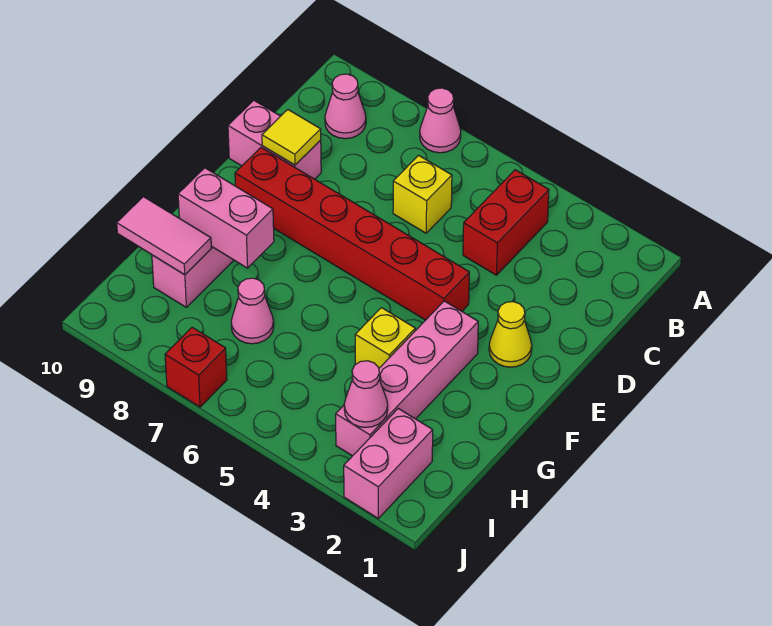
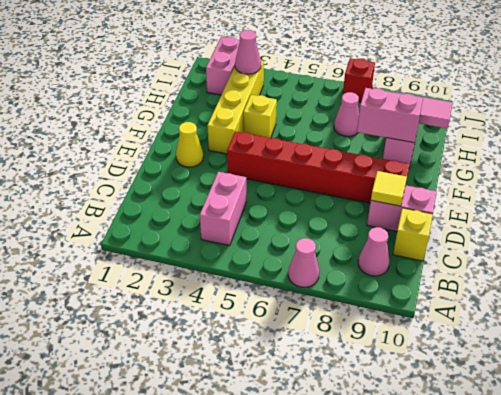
red 1x2 brick [463,170,549,275] -> pink 1x2 brick [200,172,246,246]
yellow 1x1 brick [393,155,452,233] -> yellow 1x1 brick moved to [393,208,433,261]
pink 1x4 brick [336,301,478,456] -> yellow 1x4 brick [207,60,264,154]

